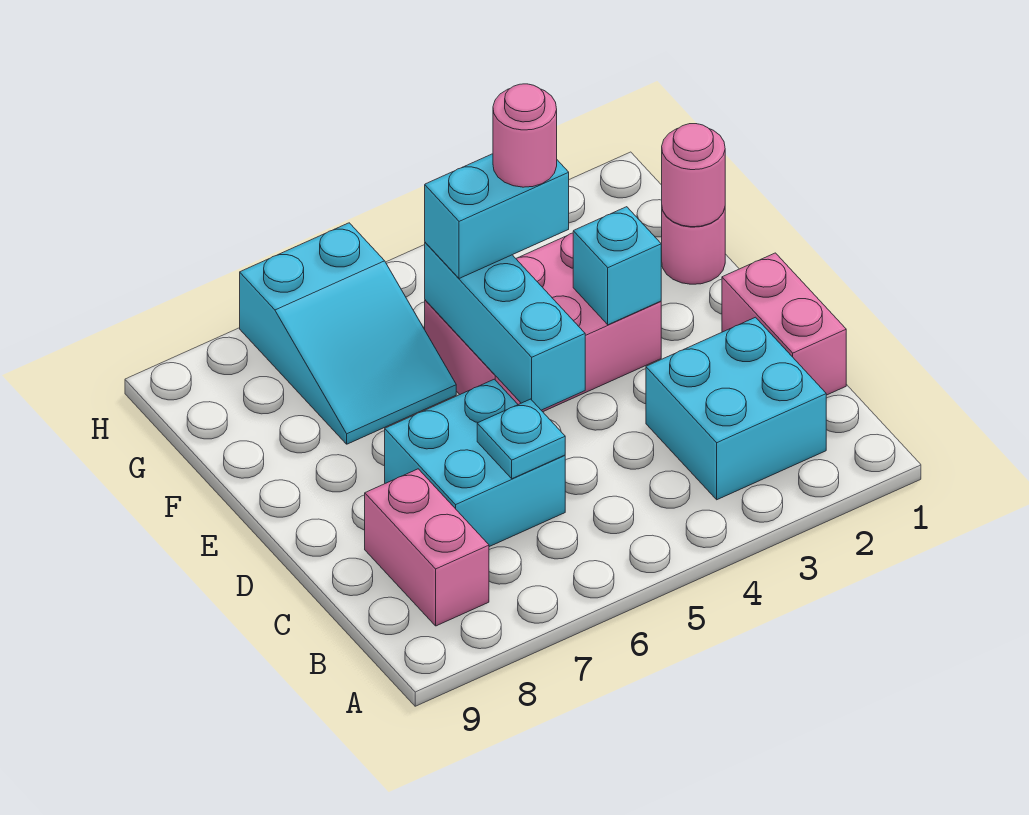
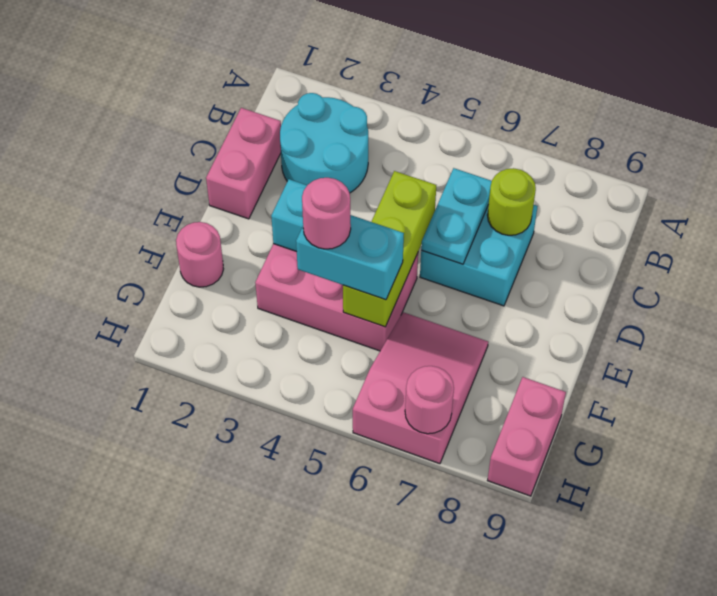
cyan 2x2 brick [646,317,826,500] -> cyan 2x2 round brick [280,93,368,193]
pink 1x2 brick [365,469,489,626] -> pink 1x2 brick moved to [488,377,566,496]
cyan 1x1 plate [477,399,565,479] -> cyan 1x2 plate [421,168,492,264]
none -> lime 1x1 round brick [487,168,536,235]
cyan 1x3 brick [425,242,585,410] -> lime 1x3 brick [343,171,436,327]
pink 1x1 round brick [662,124,725,227] -> pink 1x1 round brick moved to [405,366,454,434]
cyan 2x3 slope [240,223,456,444] -> pink 2x3 slope [353,312,488,464]

